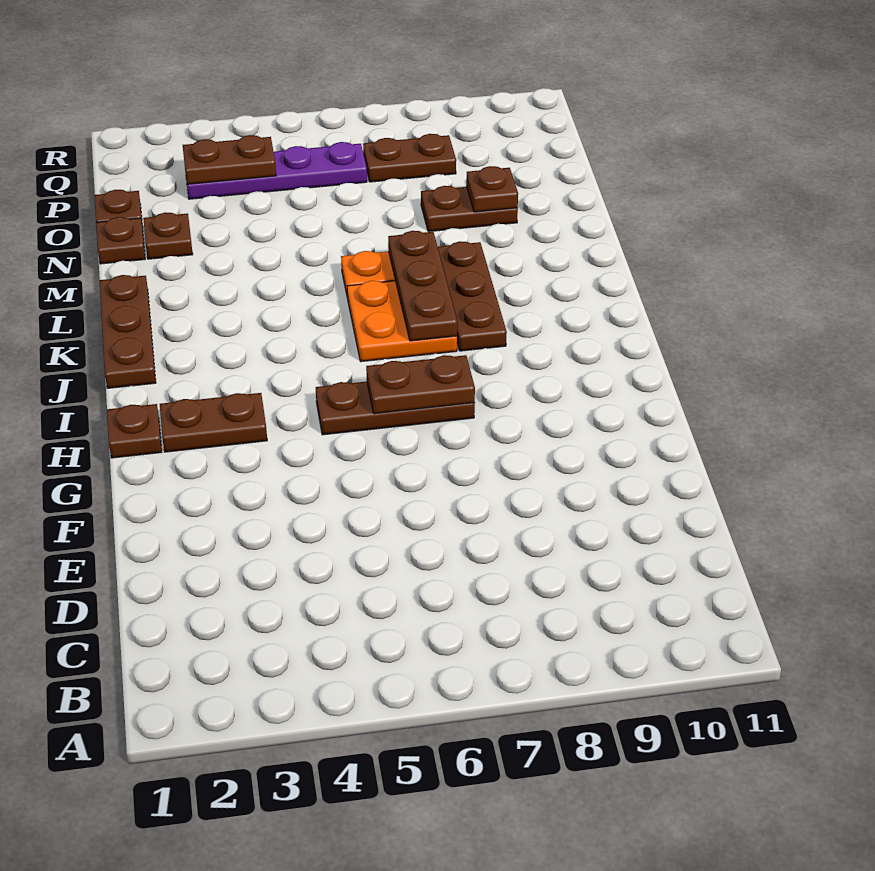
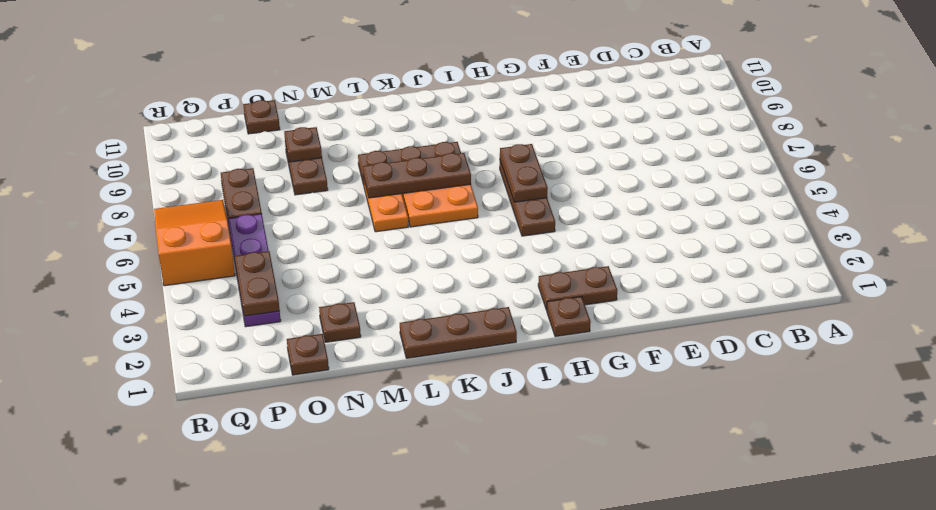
brown 1x2 plate [160,393,267,452] -> brown 1x2 plate turned to [538,266,618,310]
brown 1x1 plate [96,217,145,264] -> brown 1x1 plate moved to [243,100,280,134]
none -> orange 2x3 slope [154,200,235,286]

